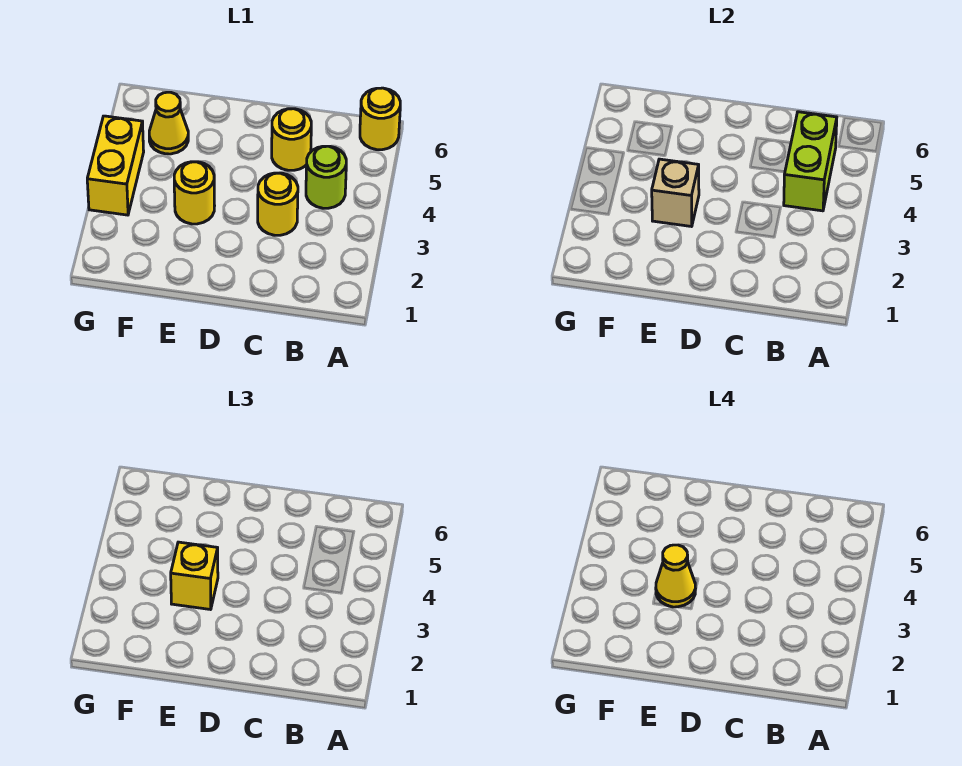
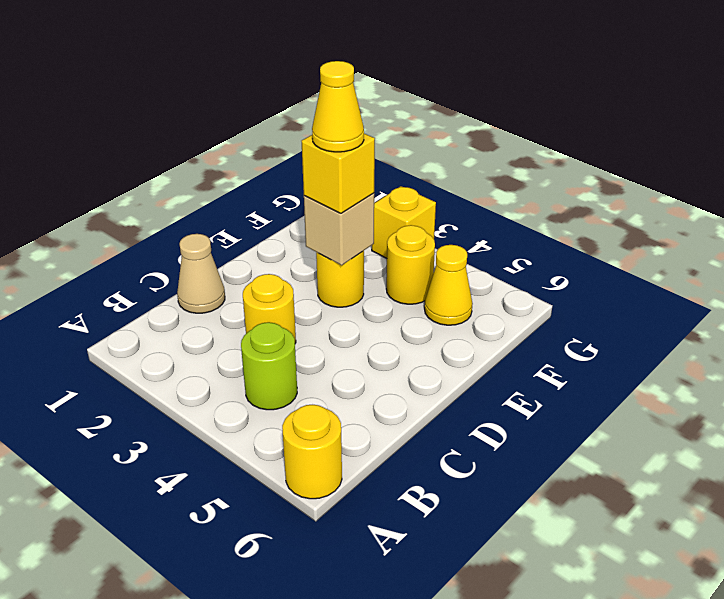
lime 1x2 brick [784,112,837,211] -> none
none -> tan 1x1 cone [177,234,225,313]
yellow 1x1 round brick [272,109,311,170] -> yellow 1x1 round brick moved to [386,225,435,304]
yellow 1x2 brick [87,116,144,215] -> yellow 1x1 brick [372,186,436,258]

